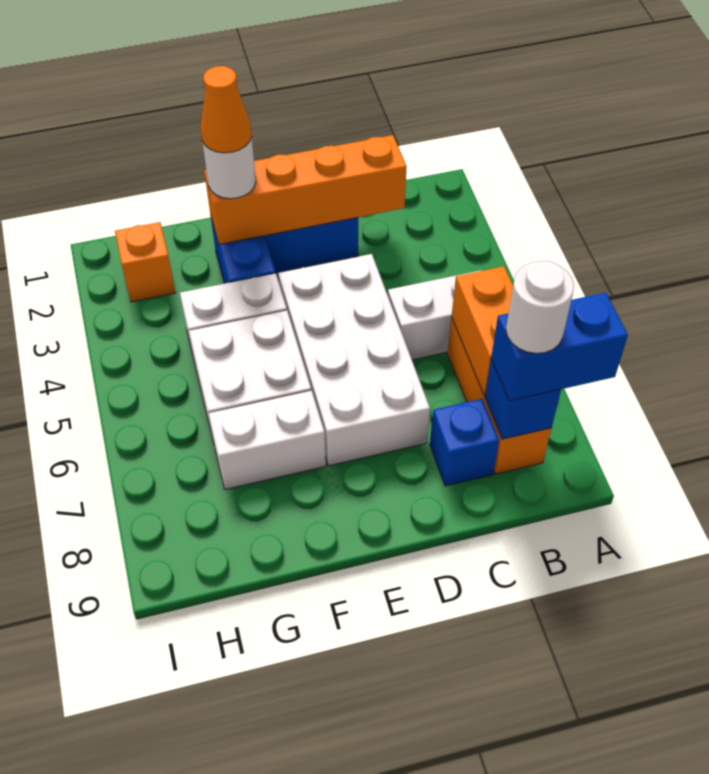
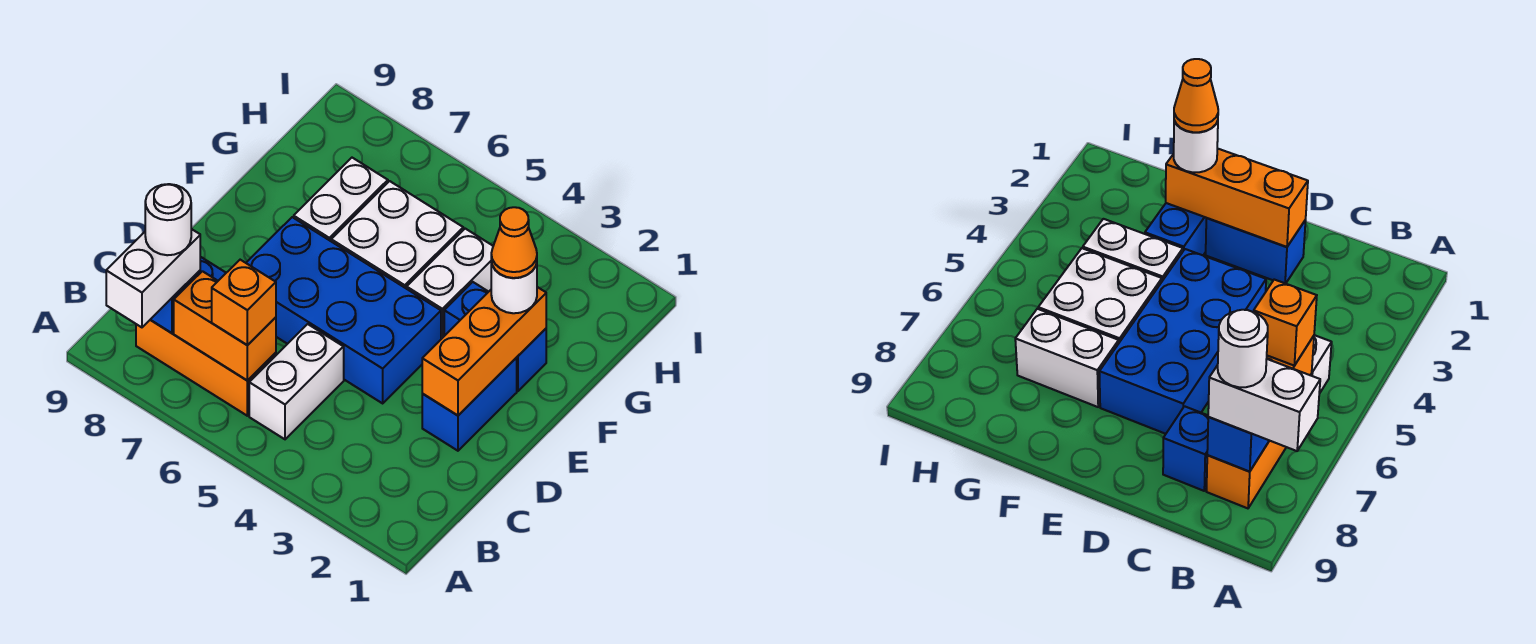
blue 1x2 brick [491,293,628,401] -> white 1x2 brick [106,229,200,327]
orange 1x4 brick [204,135,407,245] -> orange 1x3 brick [422,287,546,415]
white 2x4 brick [278,254,430,466] -> blue 2x4 brick [246,217,441,403]
orange 1x1 brick [115,222,175,302] -> orange 1x1 brick moved to [212,260,276,345]

